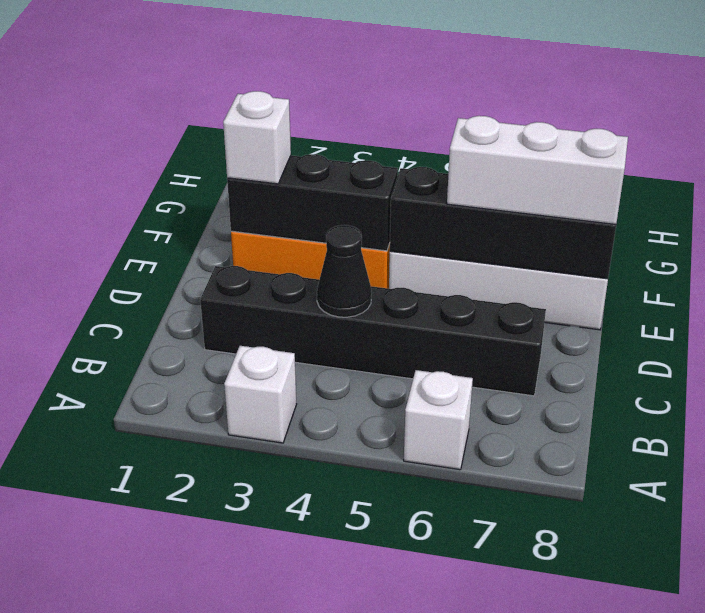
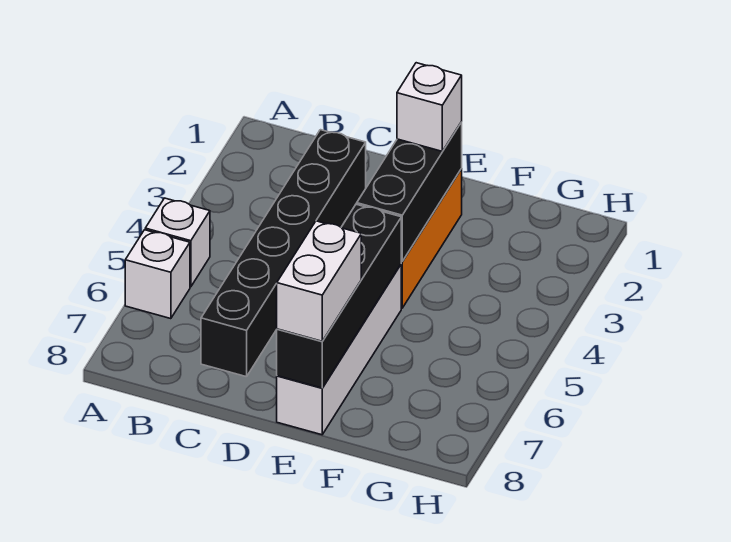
white 1x1 brick [224,346,297,443] -> white 1x1 brick moved to [145,198,210,287]
black 1x1 cone [317,225,371,317] -> none
white 1x3 brick [447,116,628,225] -> white 1x2 brick [277,221,361,341]

